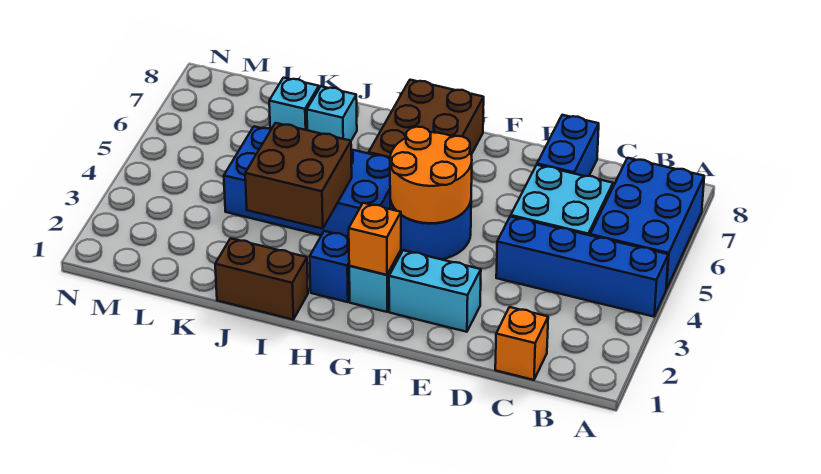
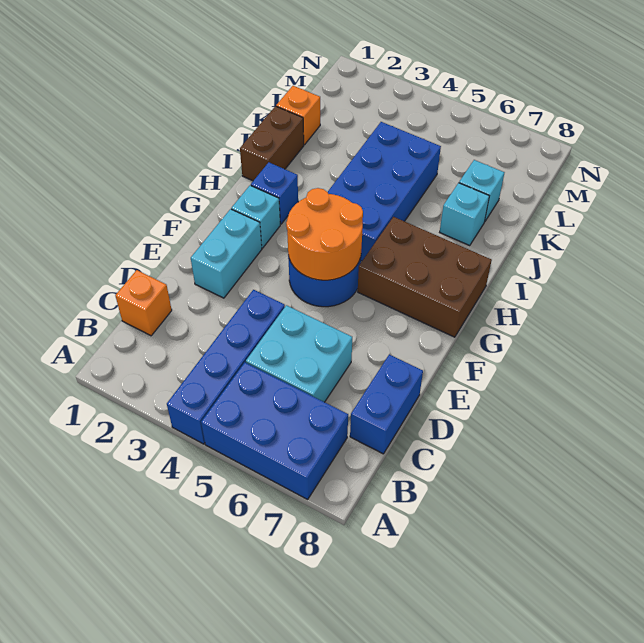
blue 1x2 brick [537,115,599,176] -> blue 1x2 brick turned to [350,354,423,454]
orange 1x1 brick [349,203,401,275] -> orange 1x1 brick moved to [276,86,320,145]
brown 2x2 brick [245,123,352,229] -> none

